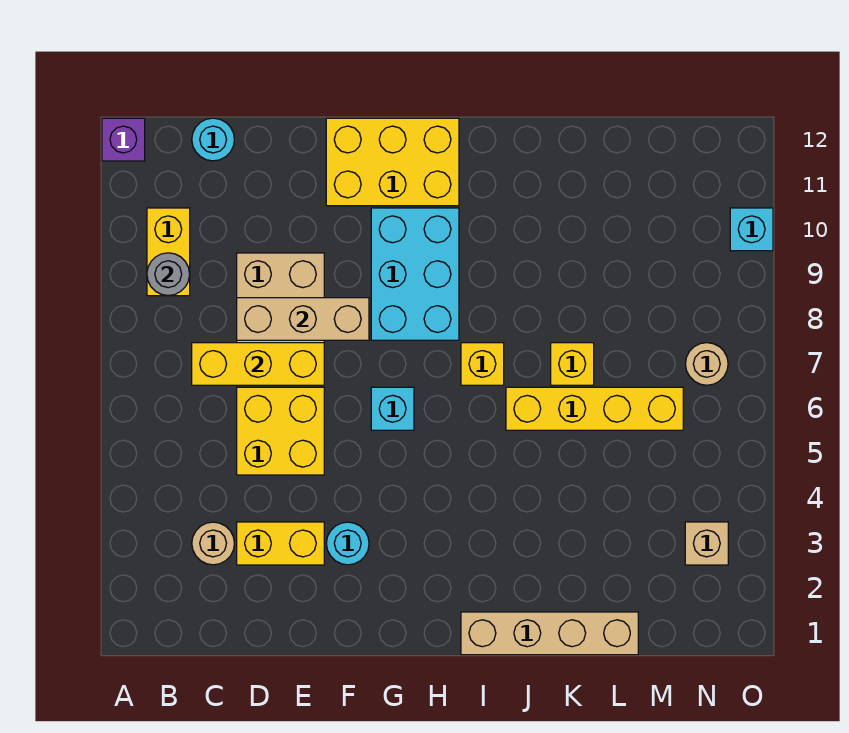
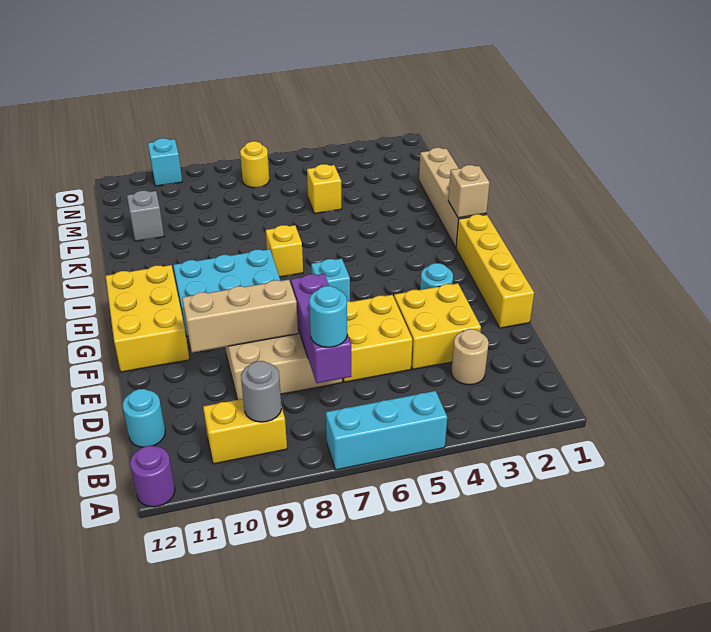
none -> cyan 1x3 brick [326,391,447,470]
purple 1x1 brick [102,118,145,161] -> purple 1x1 round brick [130,446,175,507]
yellow 1x3 brick [192,343,324,385] -> purple 1x3 brick [291,274,351,383]
none -> cyan 1x1 round brick [309,286,347,347]
yellow 1x2 brick [237,522,324,565] -> yellow 2x2 brick [394,283,481,369]
tan 1x3 brick [237,298,369,340] -> tan 1x3 brick turned to [182,280,298,353]
yellow 1x4 brick [506,387,683,430] -> yellow 1x4 brick moved to [456,214,534,328]
yellow 1x1 brick [551,343,594,385] -> yellow 1x1 brick moved to [307,164,342,214]
none -> grey 1x1 brick [127,191,164,241]
tan 1x1 brick [685,522,728,565] -> tan 1x1 brick moved to [448,165,490,218]
tan 1x1 round brick [686,343,728,385] -> yellow 1x1 round brick [240,141,269,188]

